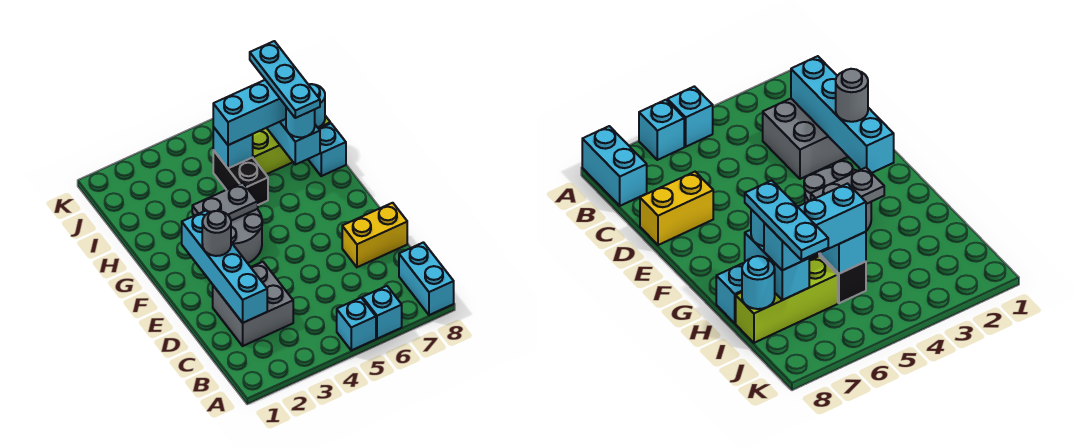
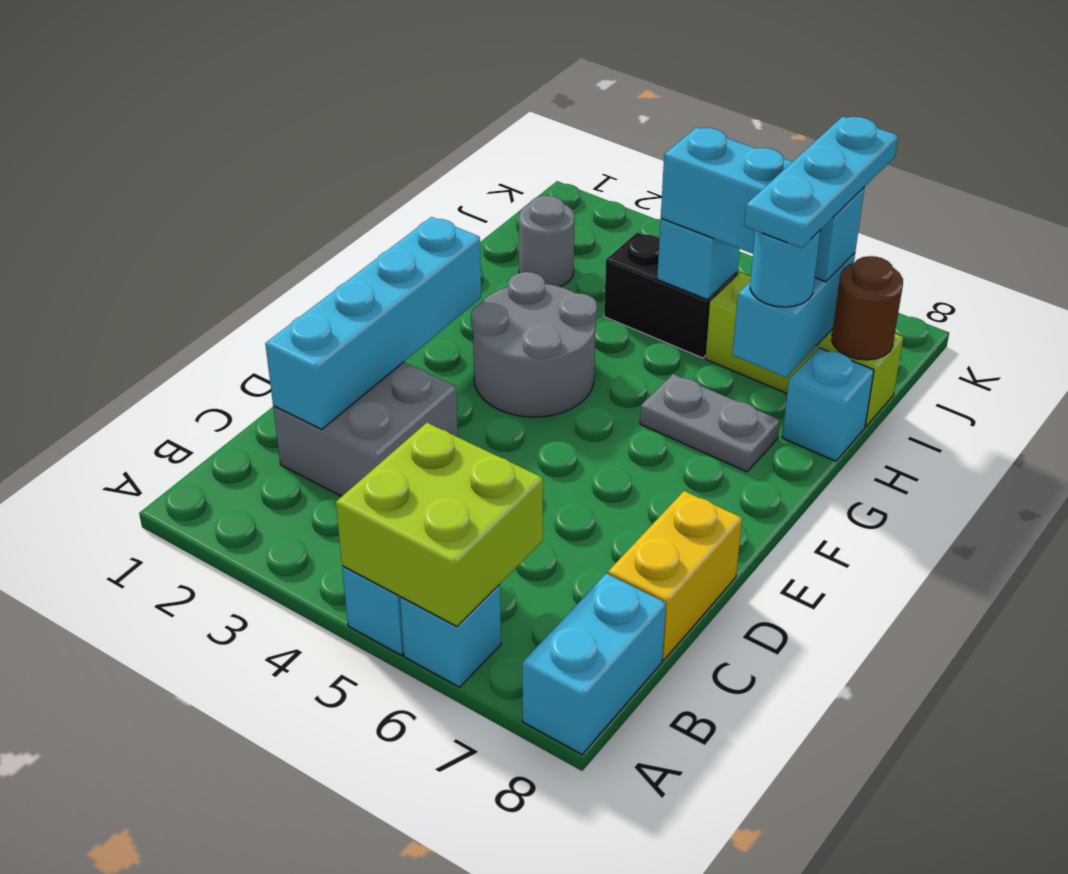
none -> lime 2x2 brick [336,423,543,627]
yellow 1x2 brick [342,203,407,267] -> yellow 1x2 brick turned to [608,491,742,660]
grey 1x1 round brick [202,211,231,256] -> grey 1x1 round brick moved to [519,196,575,287]
grey 1x2 plate [192,183,258,221] -> grey 1x2 plate moved to [640,374,780,472]
black 1x2 brick [213,150,268,205] -> black 1x2 brick turned to [604,233,737,358]
cyan 1x1 round brick [309,84,325,127] -> brown 1x1 round brick [832,256,903,360]

